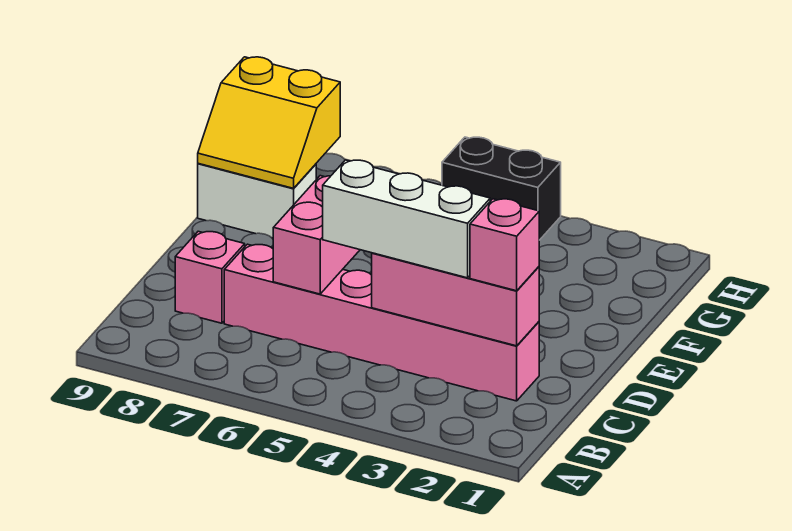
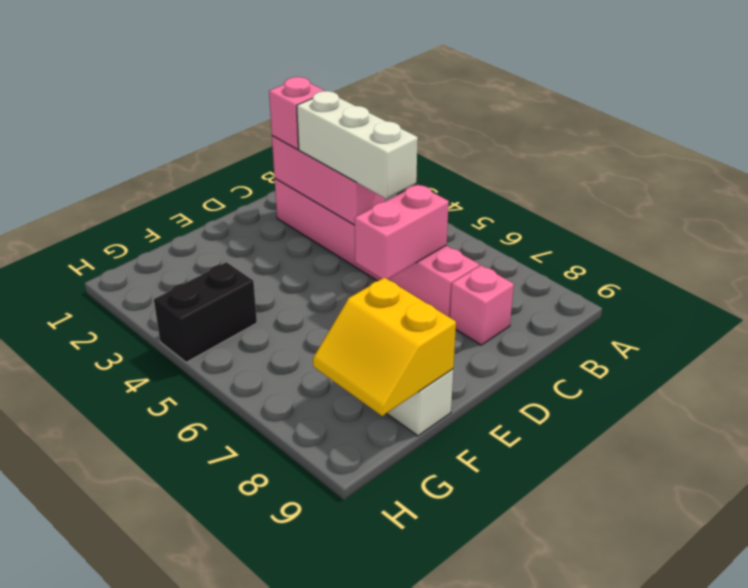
yellow 2x2 slope [198,57,340,188] -> yellow 2x2 slope turned to [313,278,456,416]
black 1x2 brick [442,137,561,240] -> black 1x2 brick turned to [154,262,257,362]

